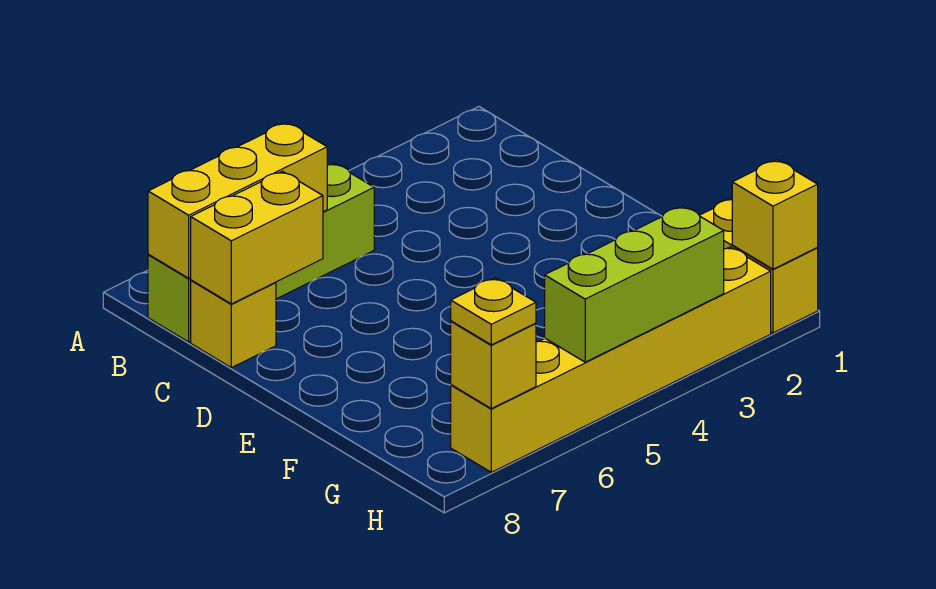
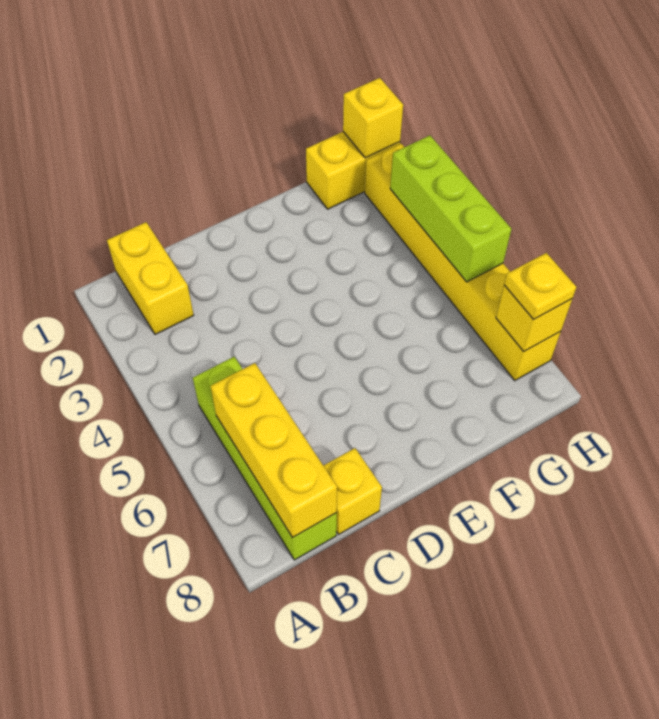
yellow 1x2 brick [191,171,323,304] -> yellow 1x2 brick moved to [107,222,194,334]

